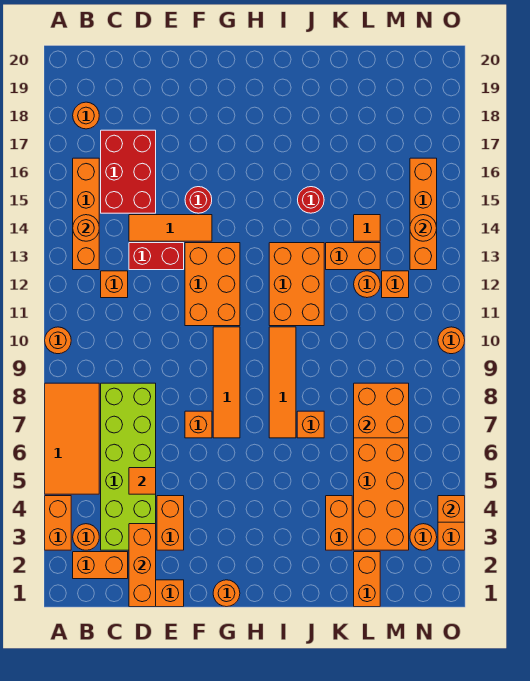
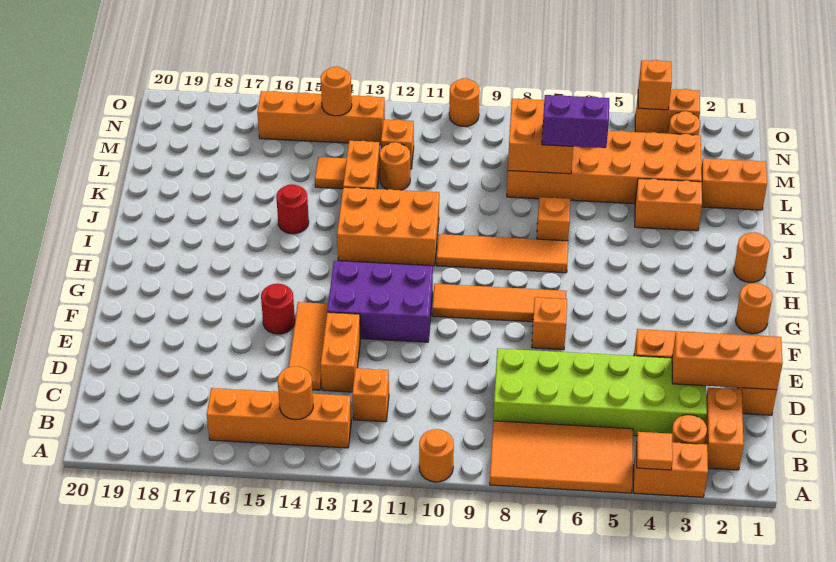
orange 1x1 round brick [73,102,99,129] -> orange 1x1 round brick moved to [734,232,770,282]
red 2x3 brick [101,130,156,213] -> none
orange 1x1 tile [129,468,156,494] -> orange 1x1 tile moved to [637,432,673,470]
red 1x2 brick [129,243,184,270] -> orange 1x2 brick [321,312,361,392]
orange 2x3 brick [185,243,240,326] -> purple 2x3 brick [327,261,433,342]
none -> purple 1x2 brick [542,95,609,148]

